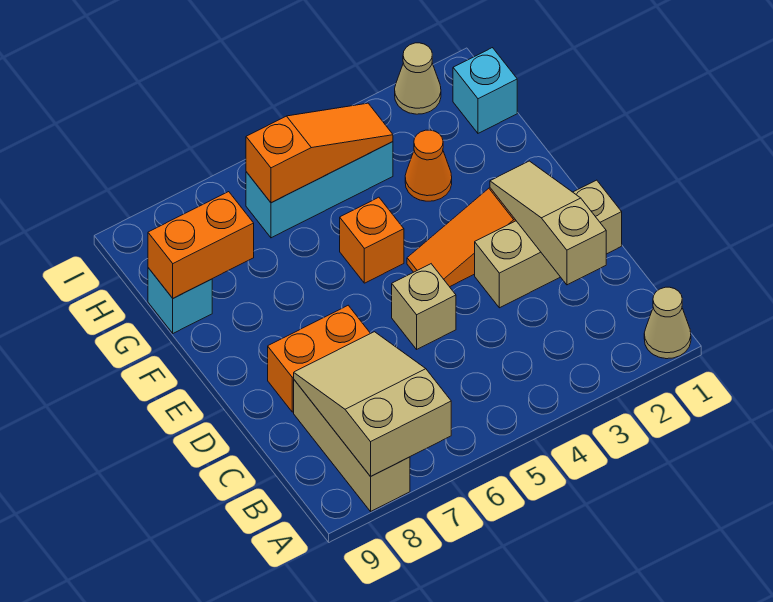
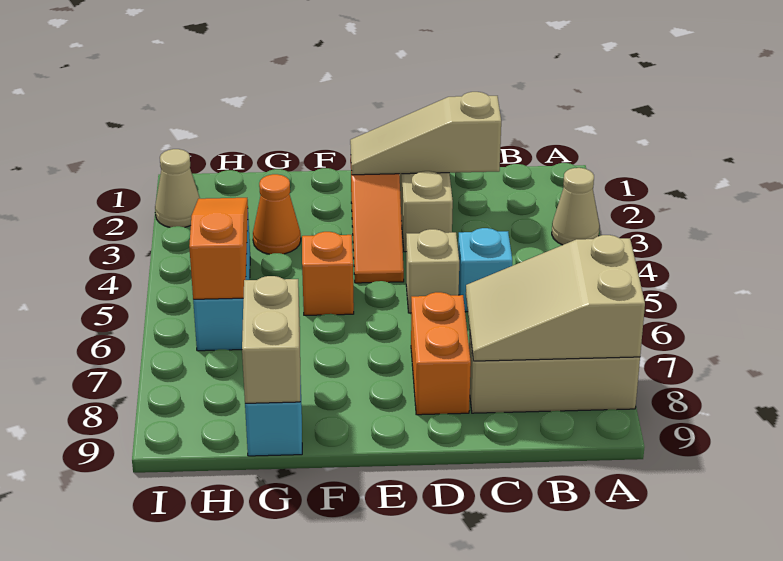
tan 1x1 cone [644,287,691,359] -> tan 1x1 cone moved to [552,168,599,245]
orange 1x2 brick [148,192,254,298] -> tan 1x2 brick [242,276,300,403]
cyan 1x1 brick [453,48,517,133] -> cyan 1x1 brick moved to [458,228,512,312]

